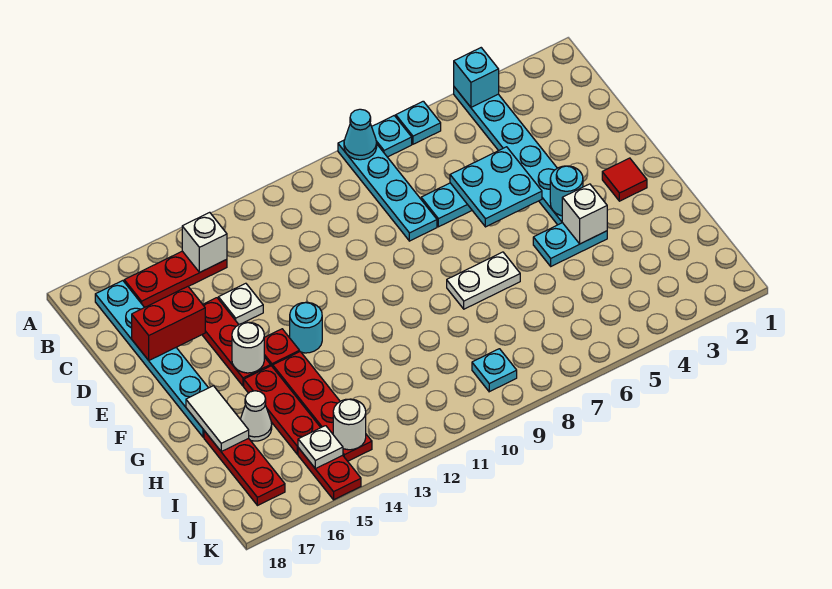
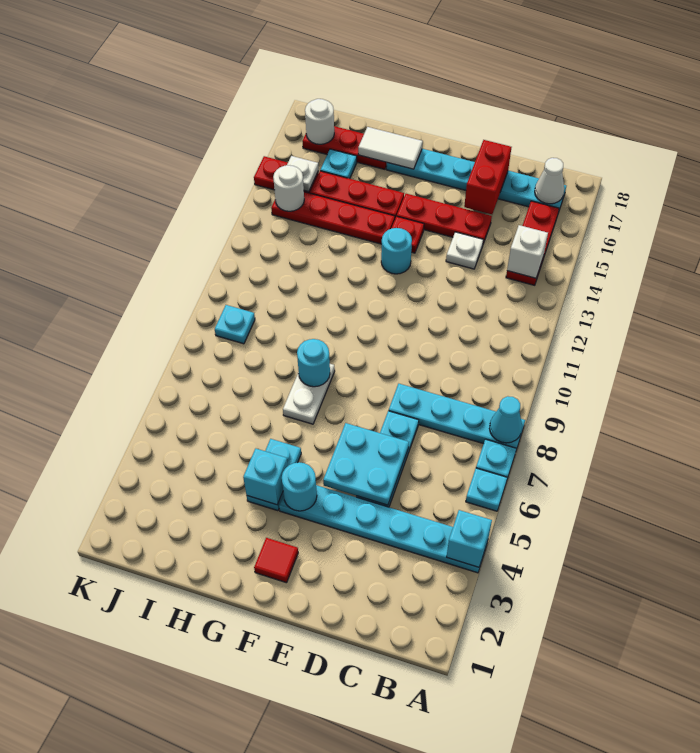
white 1x1 round brick [232,322,264,373] -> white 1x1 round brick moved to [305,99,334,144]
white 1x1 brick [562,184,607,244] -> cyan 1x1 brick [243,449,288,505]
none -> cyan 1x1 round brick [297,339,330,387]
white 1x1 cone [240,391,272,441] -> white 1x1 cone moved to [535,158,564,204]
none -> cyan 1x1 plate [320,149,357,179]

